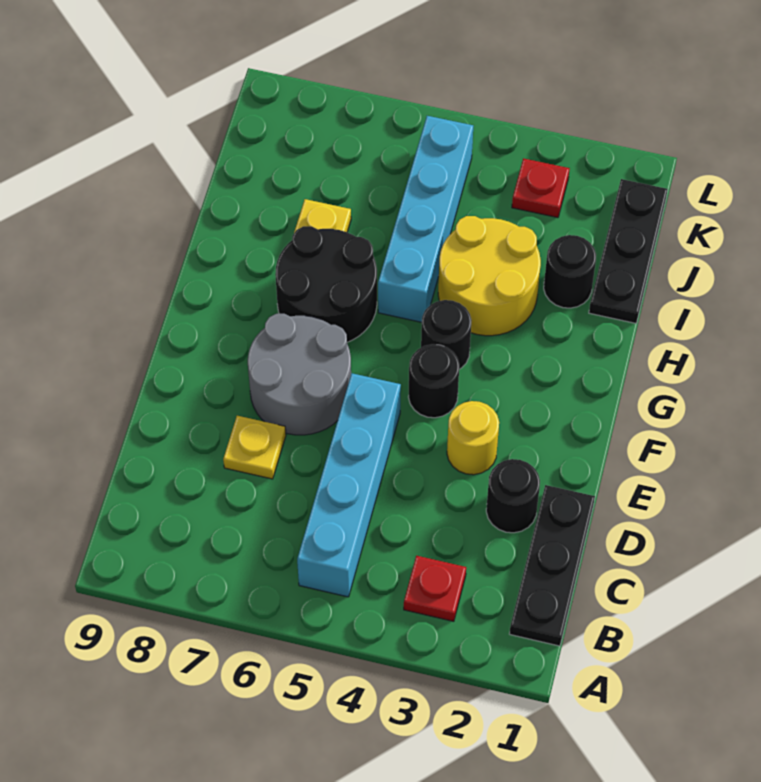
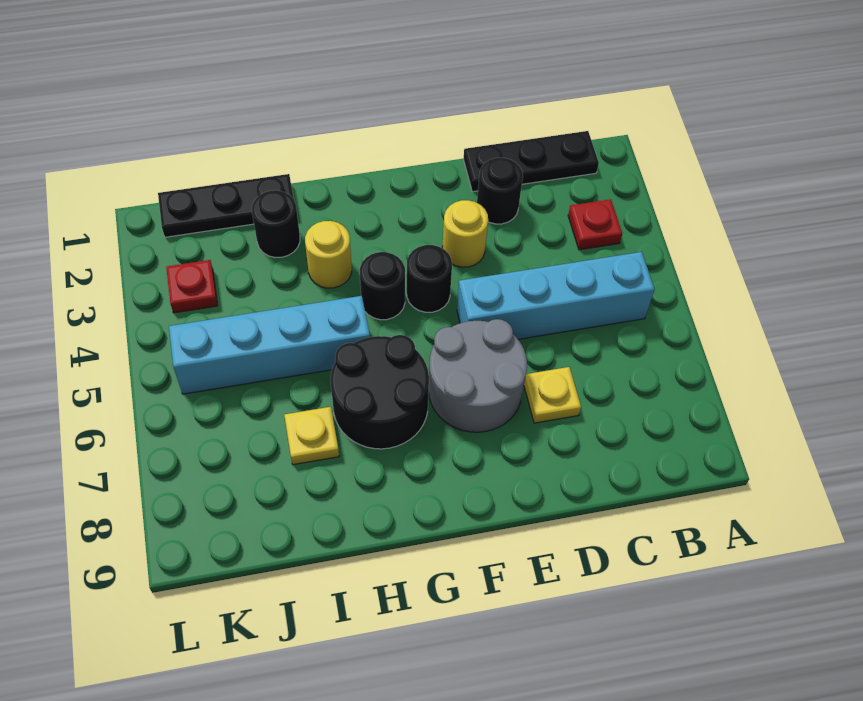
yellow 2x2 round brick [438,216,541,336] -> yellow 1x1 round brick [305,221,352,288]

